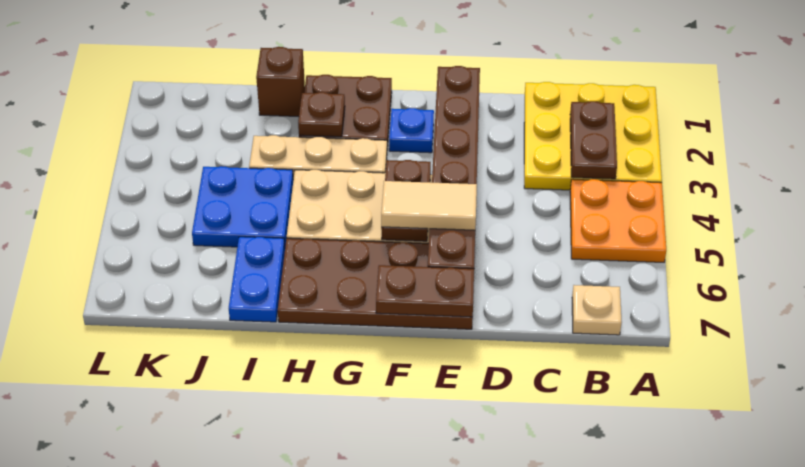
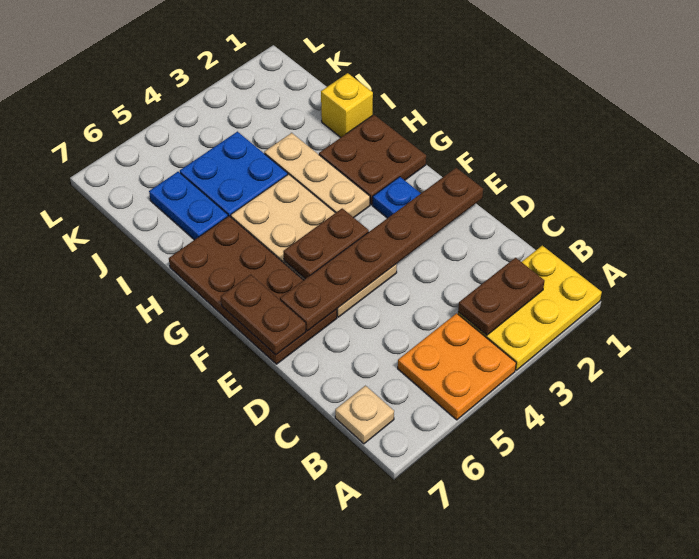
yellow 3x3 plate [524,82,662,190] -> yellow 2x3 plate [458,246,602,370]
tan 1x2 tile [381,181,477,230] -> none
brown 1x1 plate [298,92,345,137] -> none
brown 1x1 brick [256,47,305,116] -> yellow 1x1 brick [321,73,373,137]
blue 1x2 plate [229,237,285,322] -> blue 1x2 plate turned to [149,172,228,240]

